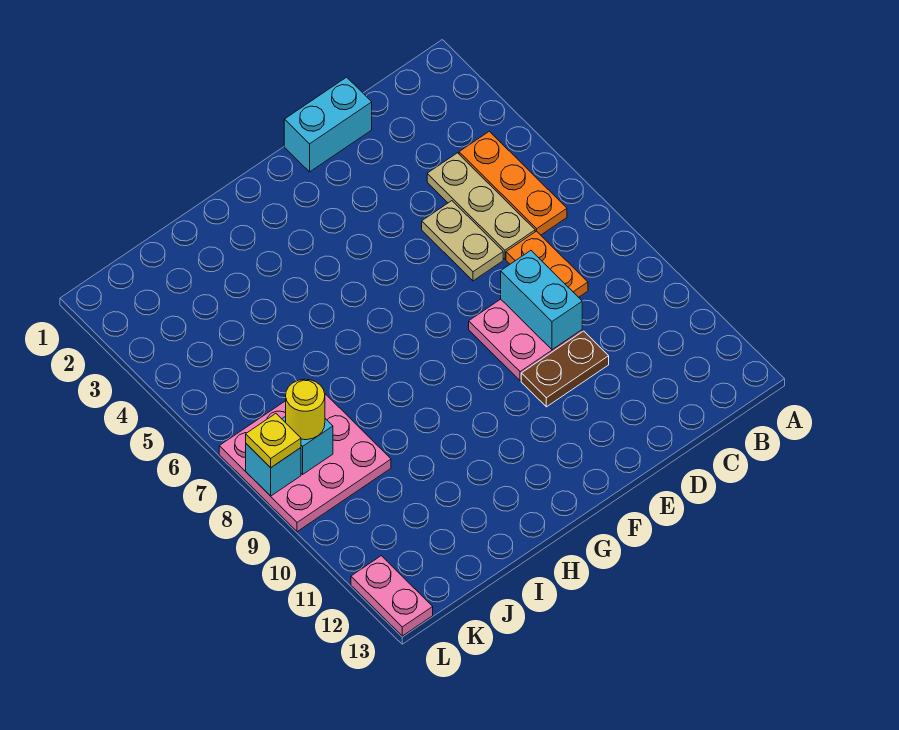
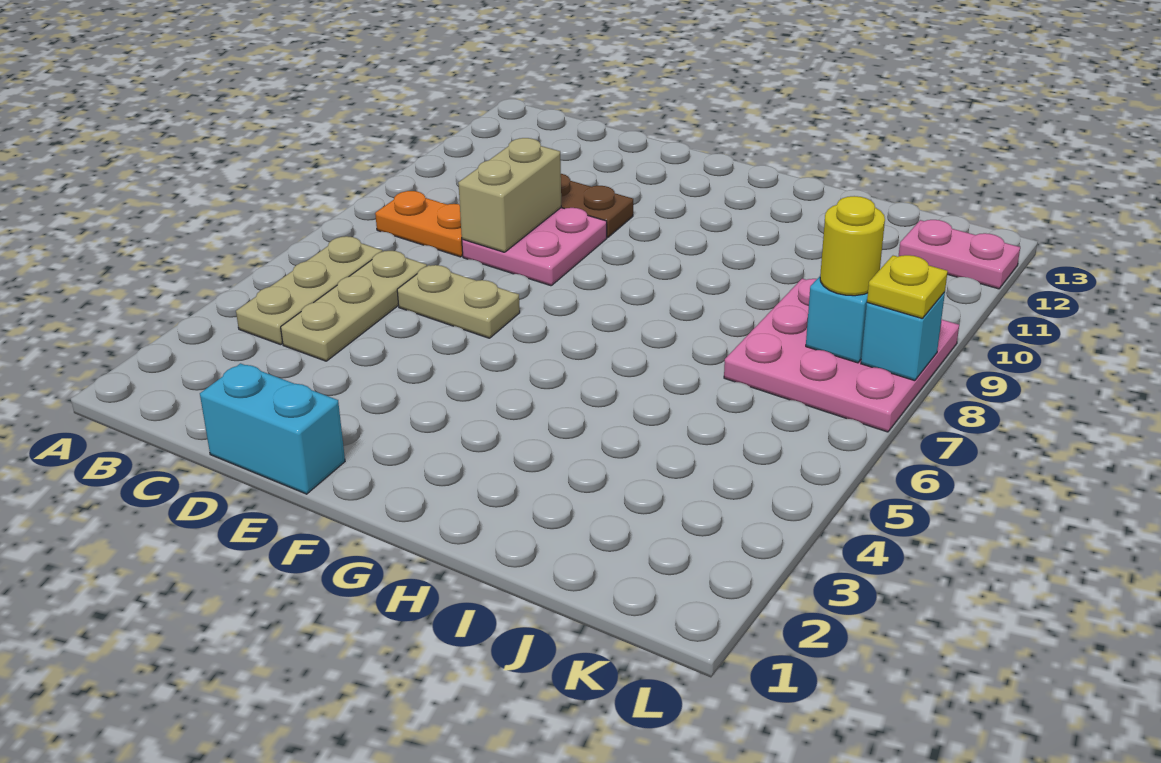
orange 1x3 plate [459,131,567,235] -> tan 1x3 plate [236,236,382,345]
orange 1x2 plate [506,231,588,297] -> orange 1x2 plate turned to [375,191,463,257]
tan 1x2 plate [422,201,503,281] -> tan 1x2 plate turned to [397,265,520,338]
cyan 1x2 brick [501,251,582,350] -> tan 1x2 brick [458,138,561,252]
pink 1x2 plate [351,556,433,636] -> pink 1x2 plate turned to [899,220,1020,289]

